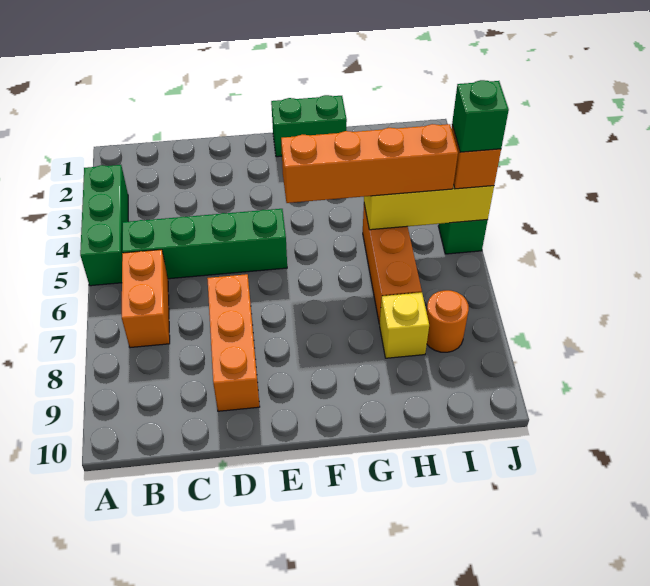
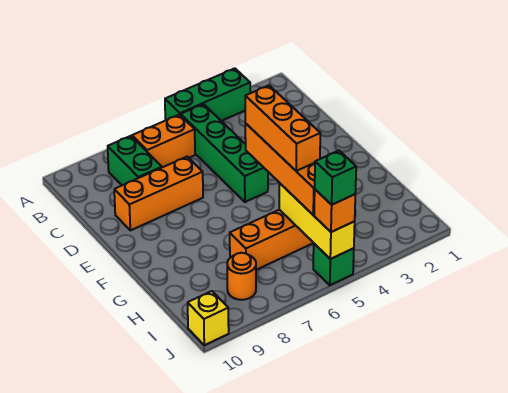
green 1x2 brick [271,95,347,157] -> green 1x2 brick moved to [107,136,162,185]
none -> orange 1x3 brick [245,85,320,171]
yellow 1x1 brick [380,292,429,358] -> yellow 1x1 brick moved to [188,291,229,345]

